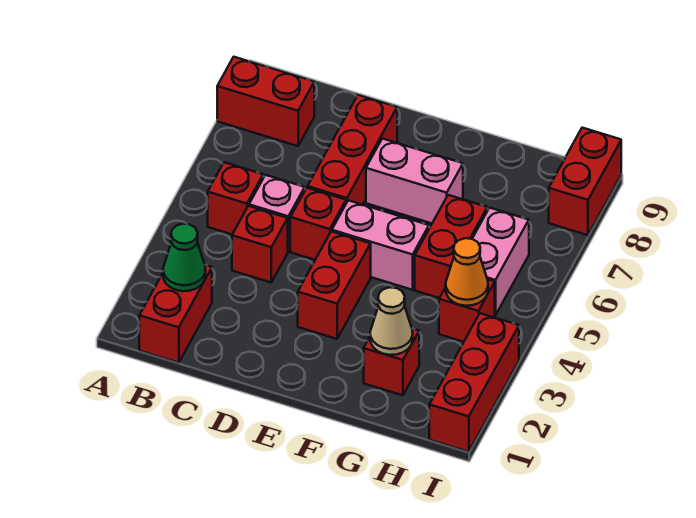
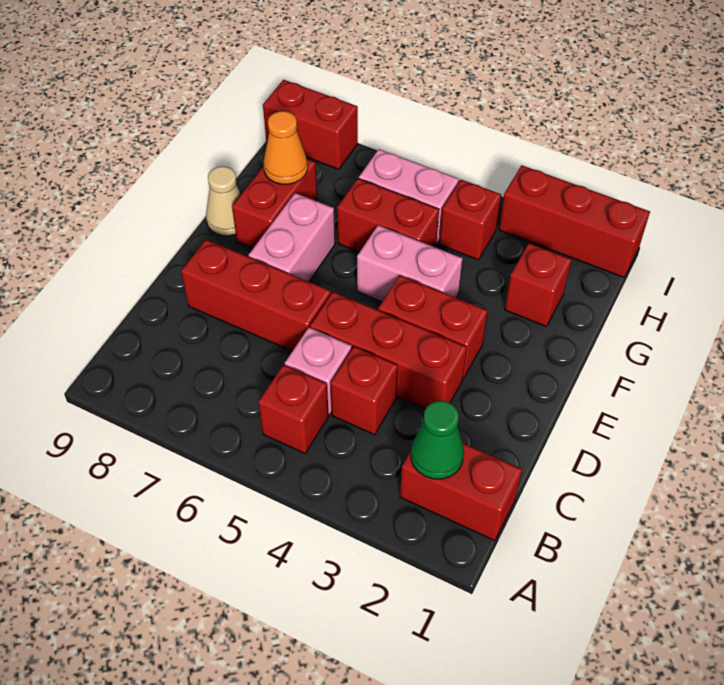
red 1x2 brick [217,57,314,146] -> red 1x2 brick moved to [232,159,317,249]
red 1x1 brick [290,188,346,260] -> red 1x3 brick [310,292,467,409]
pink 1x2 brick [332,200,429,290] -> pink 1x2 brick turned to [357,225,463,302]
tan 1x1 cone [370,287,413,355] -> tan 1x1 cone moved to [206,166,241,236]
orange 1x1 cone [446,238,488,306] -> orange 1x1 cone moved to [263,111,307,184]

